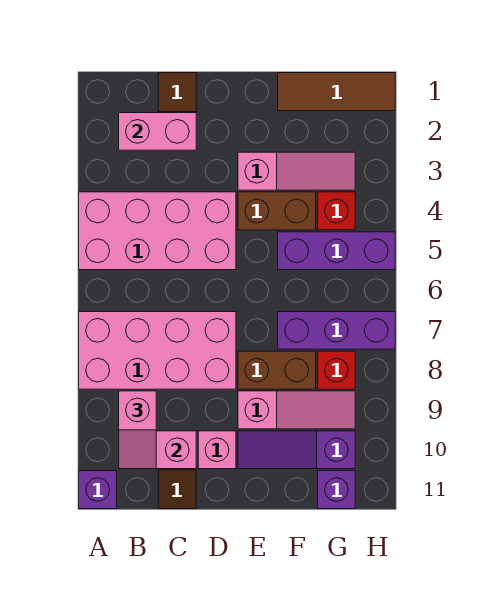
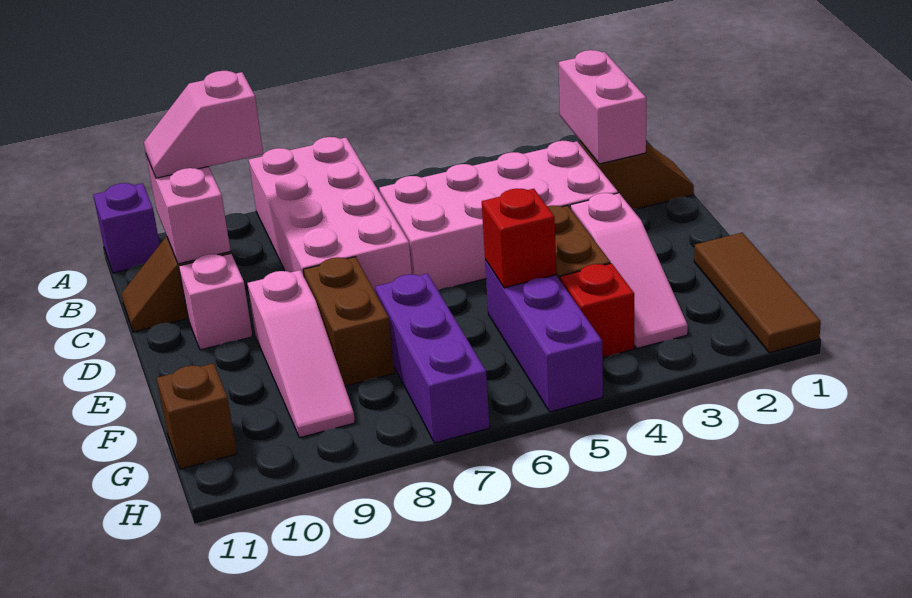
pink 2x4 brick [79,192,236,270] -> pink 2x4 brick turned to [379,141,618,290]
purple 1x3 slope [238,431,355,469] -> none
red 1x1 brick [318,351,355,389] -> red 1x1 brick moved to [482,188,556,288]
purple 1x1 brick [318,471,355,509] -> brown 1x1 brick [157,363,237,469]

